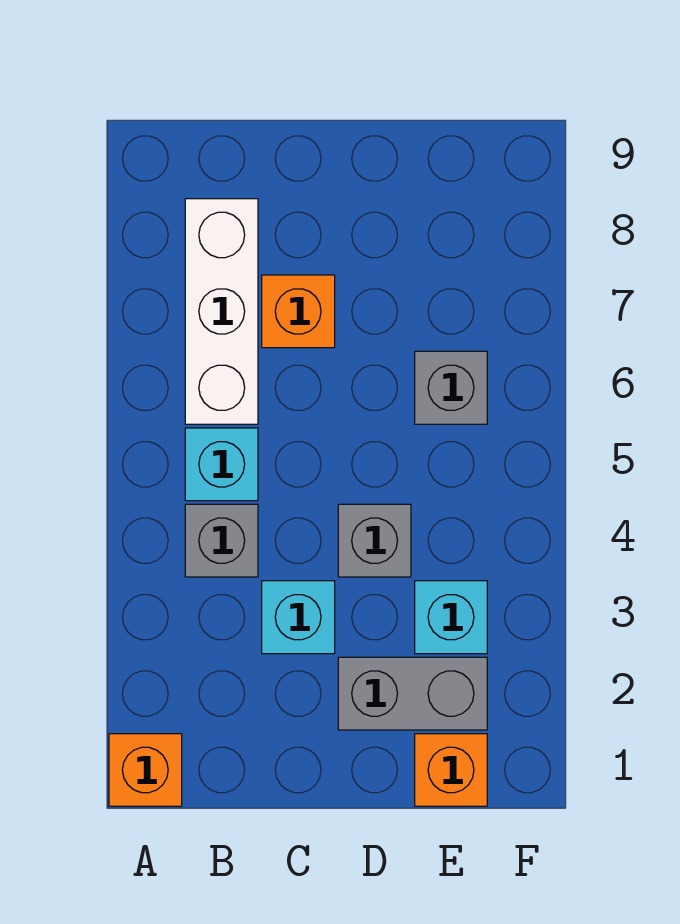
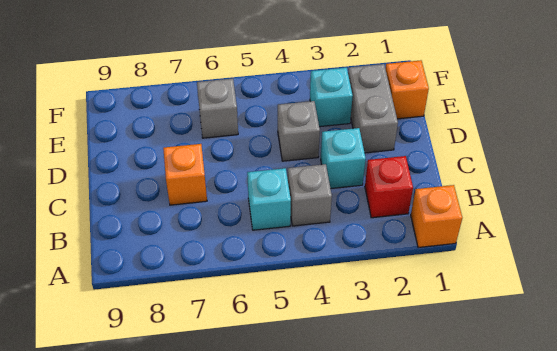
none -> red 1x1 brick [365,156,413,218]
white 1x3 brick [185,199,258,424] -> none

